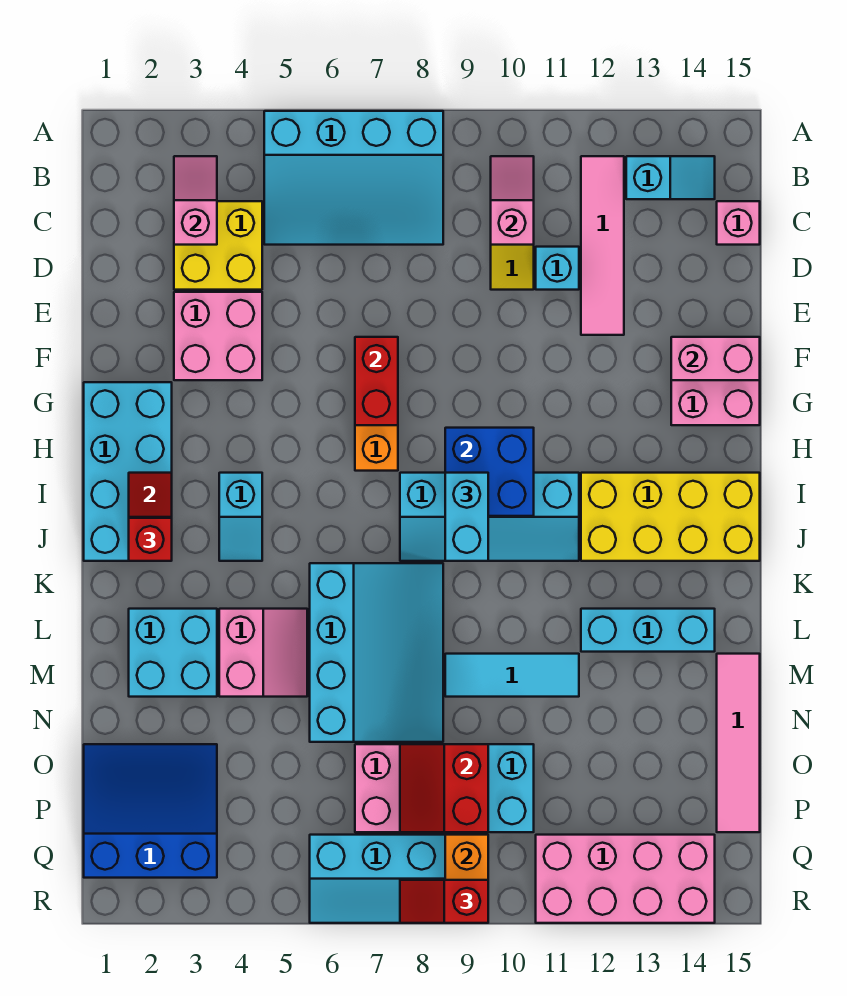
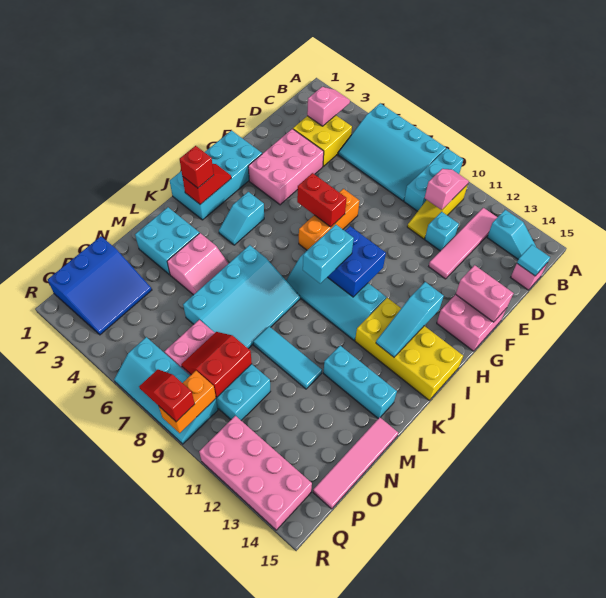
none -> cyan 1x3 brick [404,148,463,211]
none -> cyan 1x1 tile [517,245,550,276]
pink 2x2 brick [174,292,262,380] -> pink 2x3 brick [248,129,324,205]
red 1x2 brick [355,337,398,425] -> red 1x2 brick turned to [297,173,346,227]
none -> cyan 1x3 slope [376,282,444,357]
blue 3x3 slope [84,744,217,878] -> blue 3x3 slope turned to [48,236,152,335]

